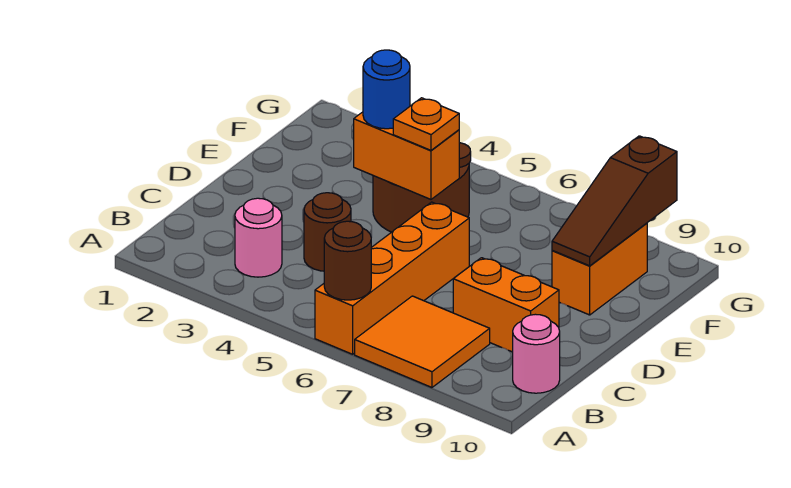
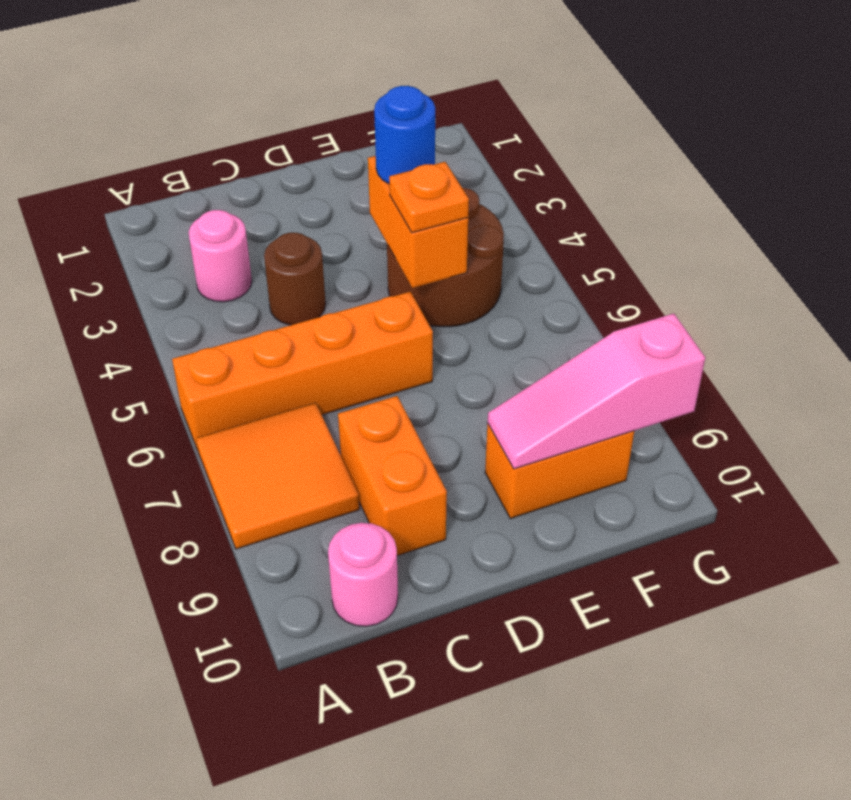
brown 1x1 round brick [324,221,371,300] -> none
brown 1x3 slope [552,136,677,266] -> pink 1x3 slope [488,314,705,469]

